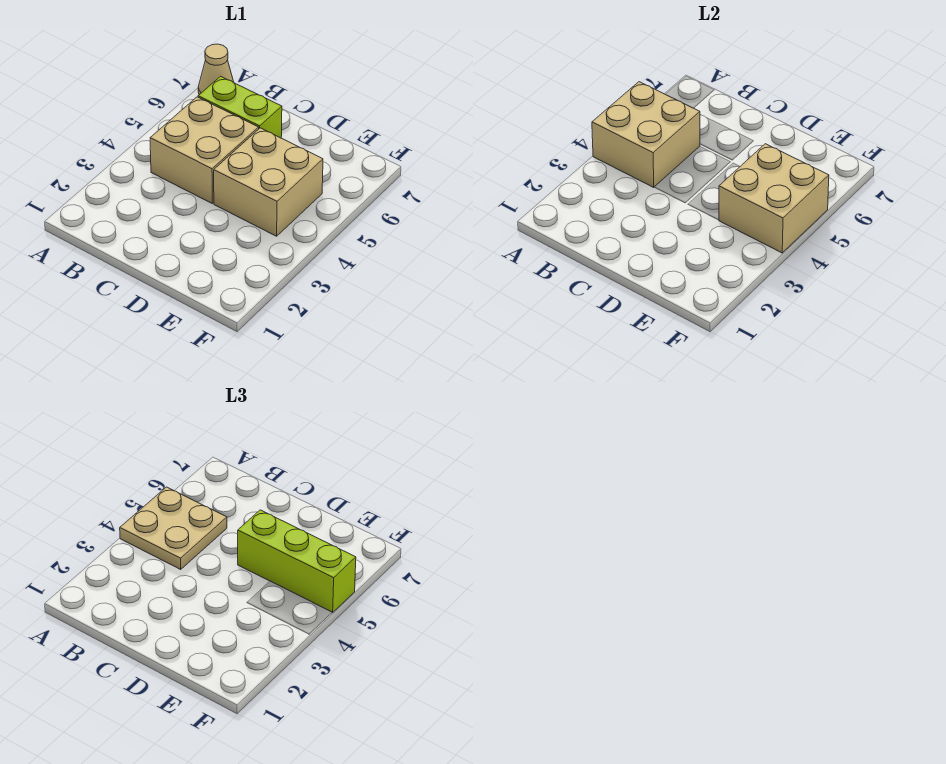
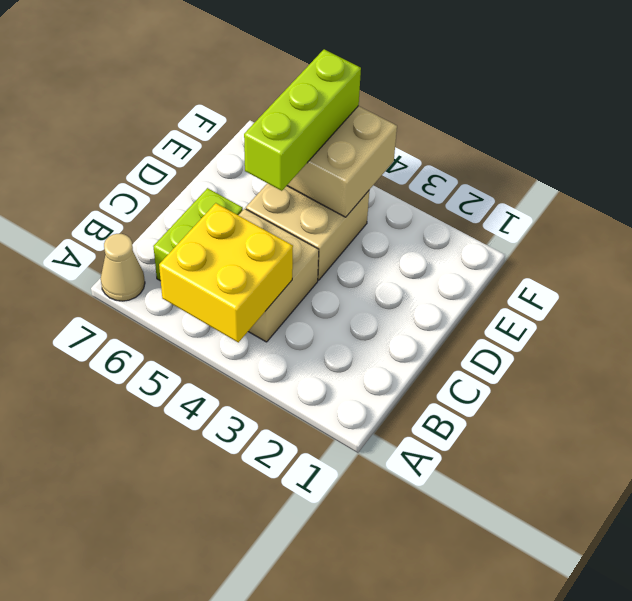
tan 2x2 brick [592,82,700,187] -> yellow 2x2 brick [159,203,293,342]
tan 2x2 plate [120,487,227,569] -> none

